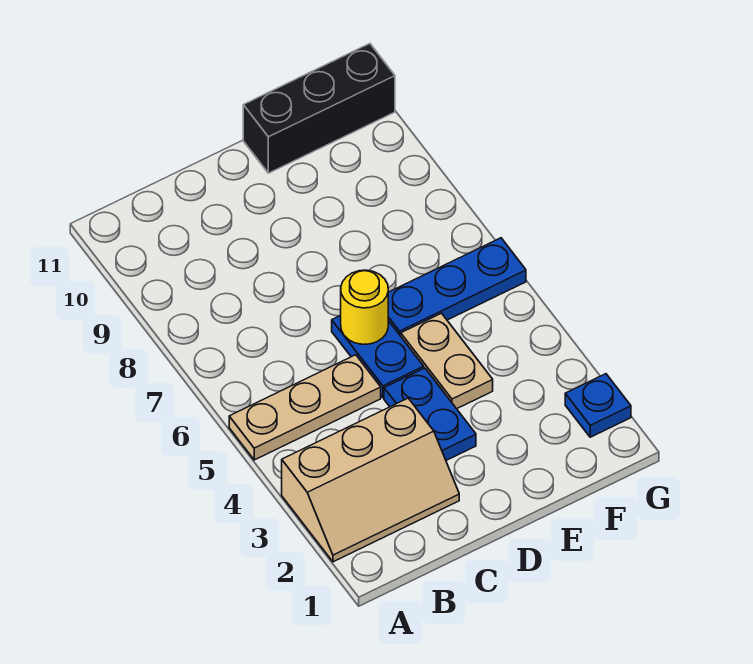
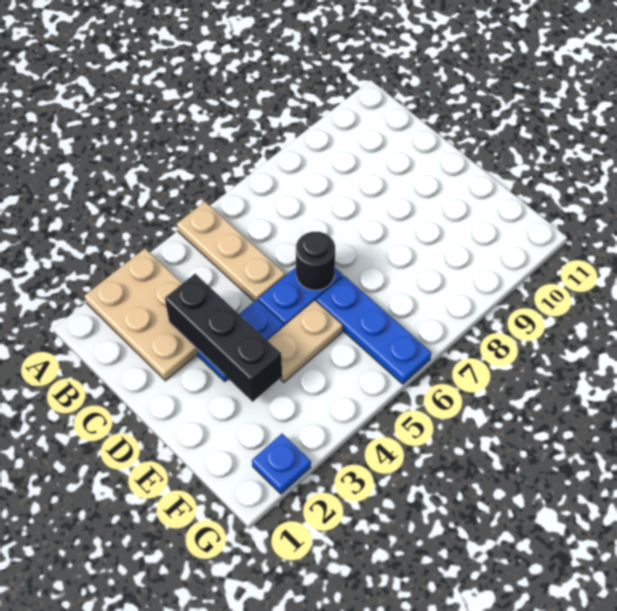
tan 2x3 slope [282,398,459,562] -> tan 2x3 plate [84,249,198,381]
yellow 1x1 round brick [341,270,388,344] -> black 1x1 round brick [296,232,335,290]
black 1x3 brick [243,44,395,173] -> black 1x3 brick moved to [165,274,282,402]

